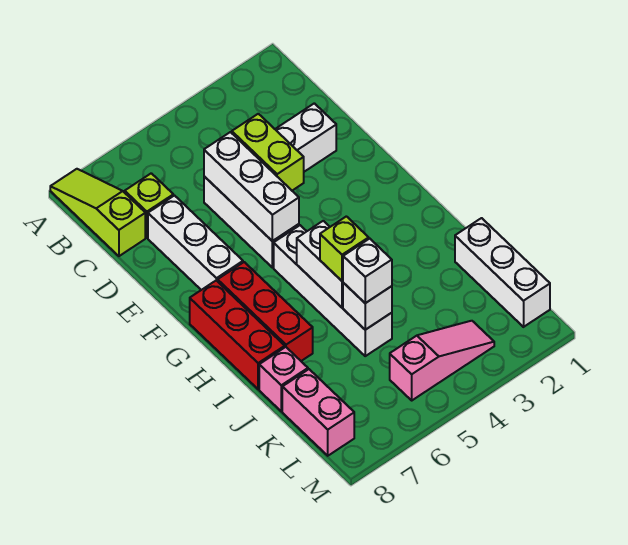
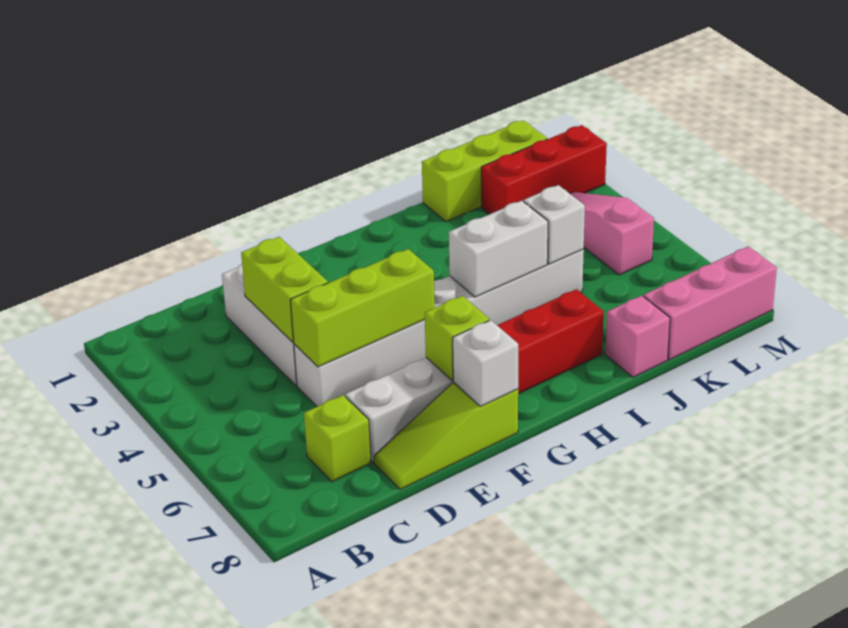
lime 1x3 slope [50,169,145,256] -> lime 1x3 slope moved to [374,383,518,489]
lime 1x2 brick [232,114,304,191] -> lime 1x2 brick turned to [241,237,328,342]
white 1x3 brick [204,132,299,241] -> lime 1x3 brick [290,249,435,367]
red 1x3 brick [190,281,285,389] -> red 1x3 brick moved to [481,125,607,214]
lime 1x1 brick [320,216,369,281] -> lime 1x1 brick moved to [425,296,489,381]
white 1x3 brick [455,218,550,327] -> lime 1x3 brick [422,120,547,222]
white 1x1 brick [343,239,392,303] -> white 1x1 brick moved to [453,320,518,406]
pink 1x2 brick [282,369,354,456] -> pink 1x3 brick [643,247,777,360]

